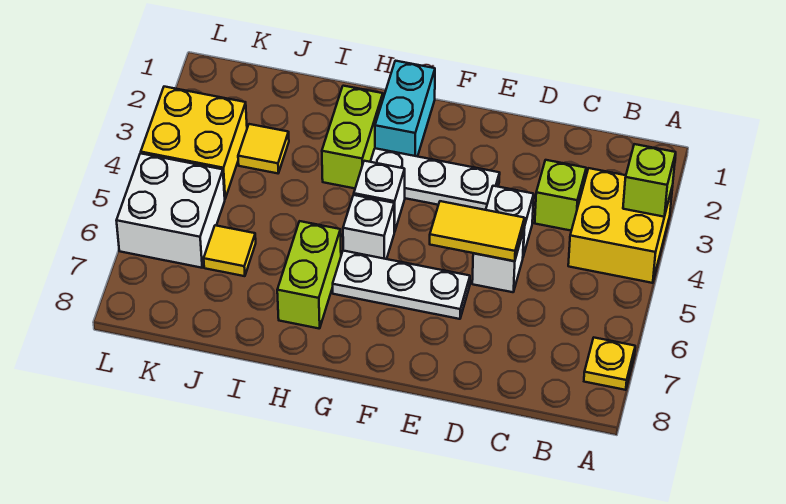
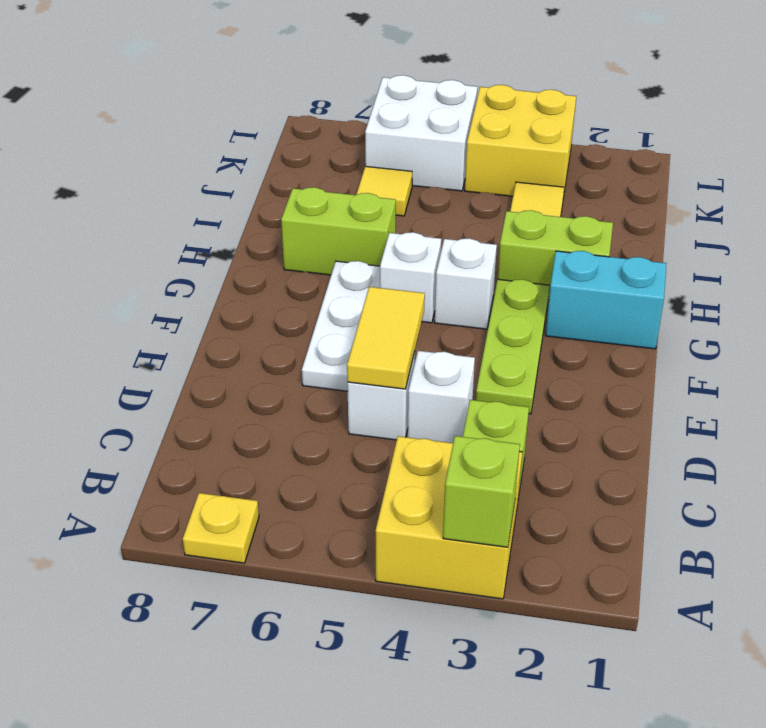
white 1x3 plate [370,148,500,210] -> lime 1x3 plate [476,279,550,414]

